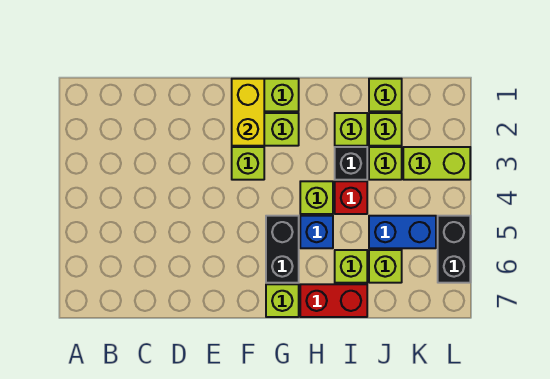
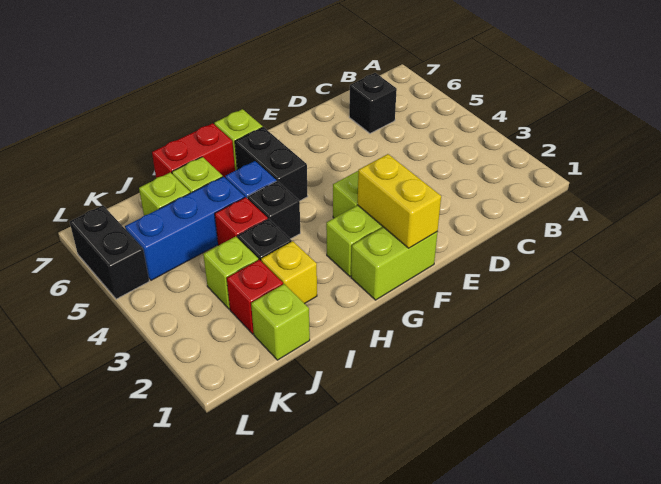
none -> black 1x1 brick [349,73,397,133]
lime 1x1 brick [300,181,333,214] -> black 1x1 brick [247,181,300,239]
lime 1x1 brick [335,113,367,146] -> yellow 1x1 brick [261,241,317,304]
lime 1x1 brick [369,113,402,146] -> red 1x1 brick [227,260,283,334]
blue 1x2 brick [369,216,436,248] -> blue 1x3 brick [125,177,245,280]
lime 1x2 brick [403,147,470,180] -> none

